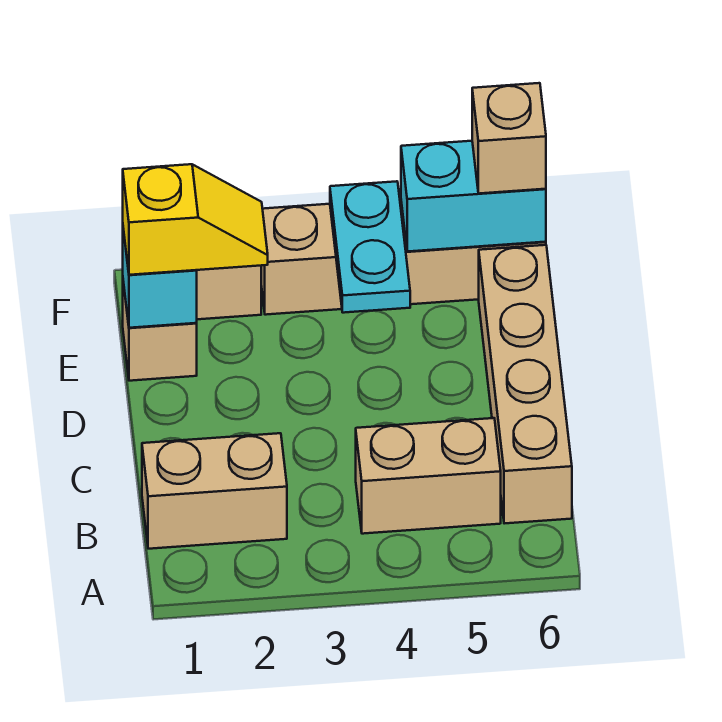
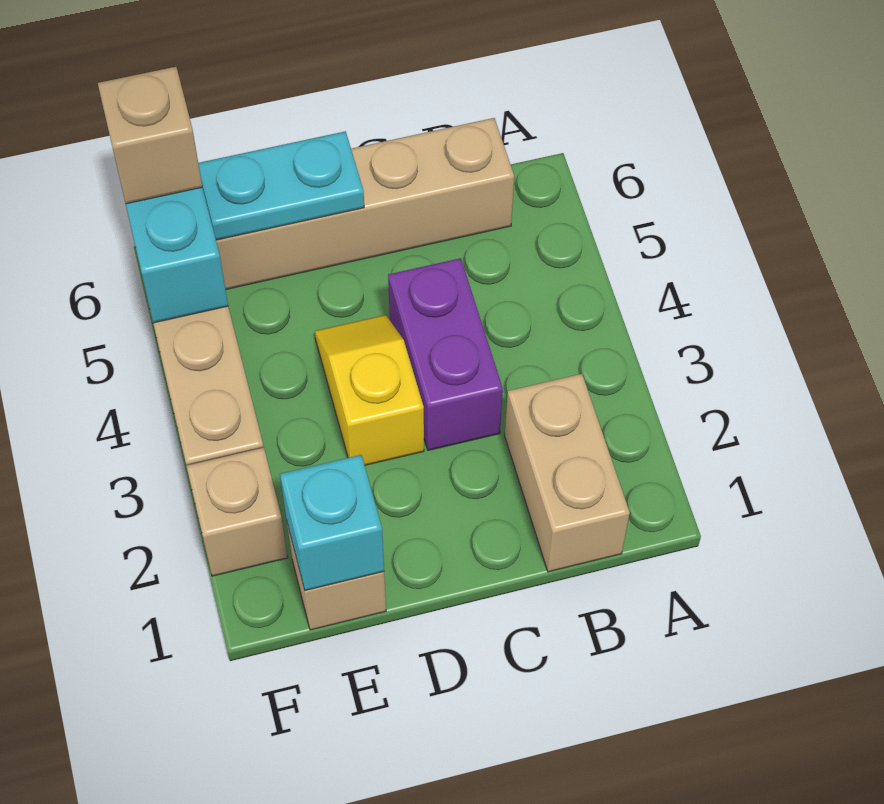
tan 1x2 brick [356,418,501,534] -> none
none -> purple 1x2 brick [388,258,503,450]
yellow 1x2 slope [123,164,268,275] -> yellow 1x2 slope moved to [315,315,424,465]
cyan 1x2 plate [330,181,410,313] -> cyan 1x2 plate moved to [198,131,364,240]

